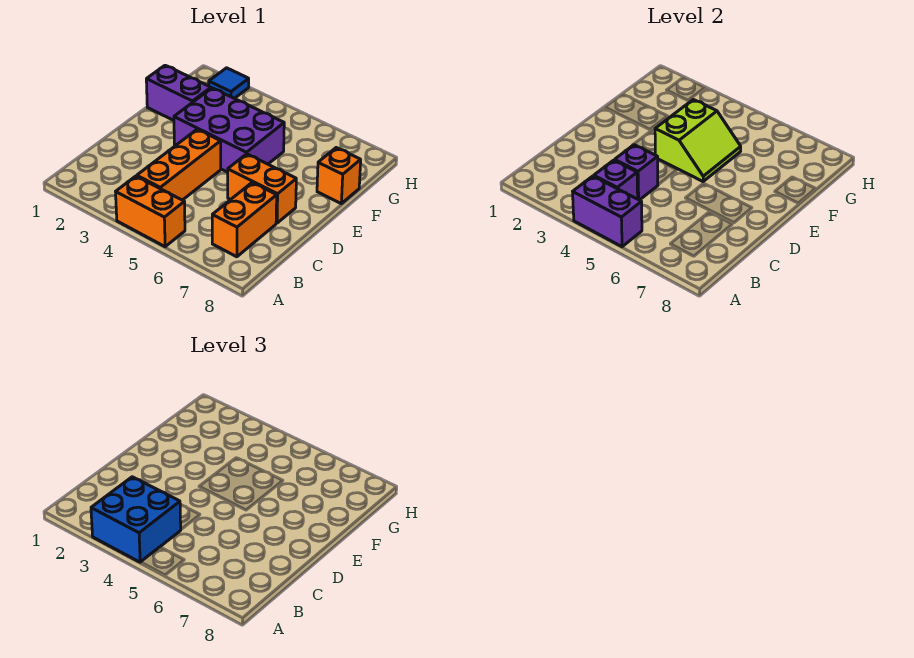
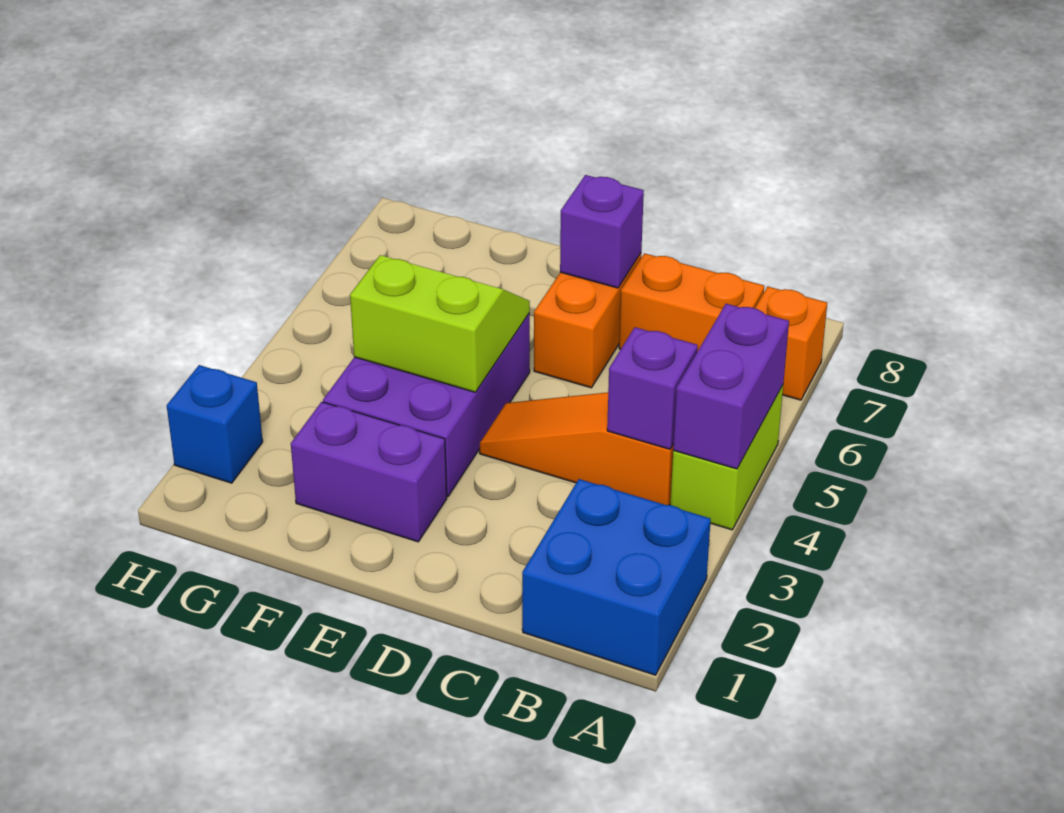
blue 2x2 brick [91,477,181,562] -> blue 2x2 brick moved to [522,479,711,675]
orange 1x2 brick [116,176,185,247] -> lime 1x2 brick [670,385,783,530]
orange 1x3 brick [137,129,221,200] -> orange 1x3 slope [480,392,674,505]
purple 1x1 brick [615,145,658,200] -> purple 1x1 brick moved to [560,175,644,288]
purple 1x2 brick [146,65,211,120] -> purple 1x2 brick turned to [291,402,447,542]
orange 1x1 brick [317,148,361,203] -> orange 1x1 brick moved to [755,287,827,400]
blue 1x1 tile [209,68,249,98] -> blue 1x1 brick [167,365,263,483]

